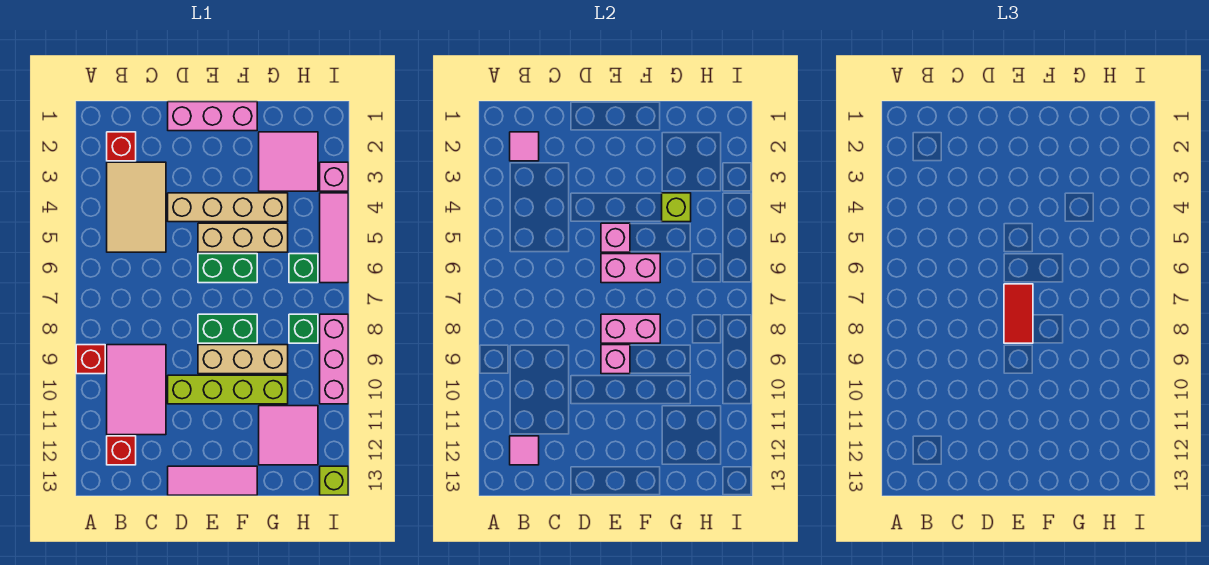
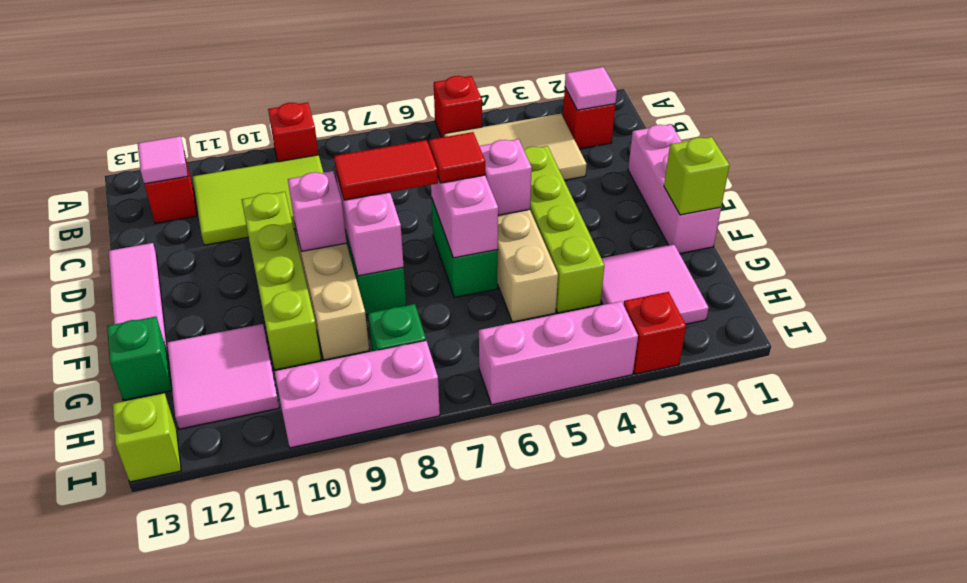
none -> red 1x1 brick [434,76,482,137]
pink 2x3 tile [107,345,166,435] -> lime 2x3 tile [193,155,323,245]
tan 1x4 brick [168,193,288,222] -> lime 1x4 brick [524,146,604,313]
none -> red 1x1 tile [429,132,485,183]
lime 1x1 brick [662,193,691,222] -> lime 1x1 brick moved to [664,137,730,215]
green 1x1 brick [289,254,318,283] -> green 1x1 brick moved to [107,317,172,400]
pink 1x1 brick [320,162,348,191] -> red 1x1 brick [623,292,686,374]
pink 1x3 tile [320,193,348,283] -> pink 1x3 brick [479,301,638,405]

